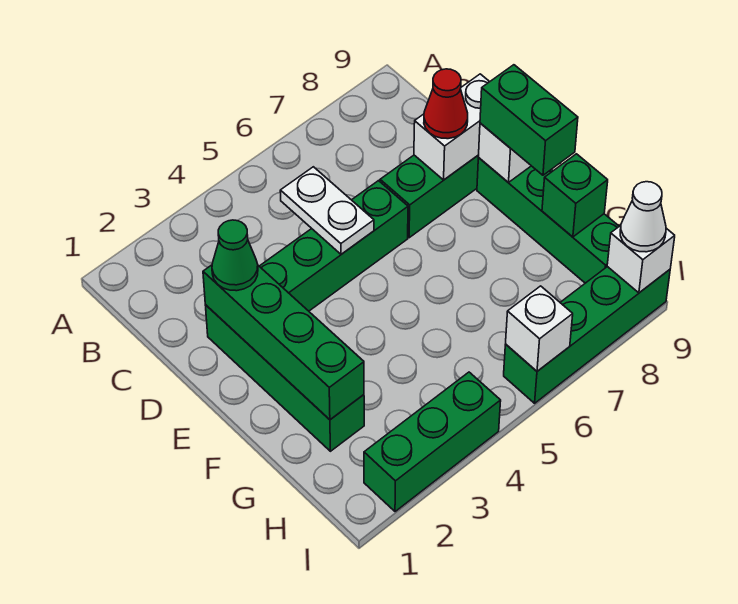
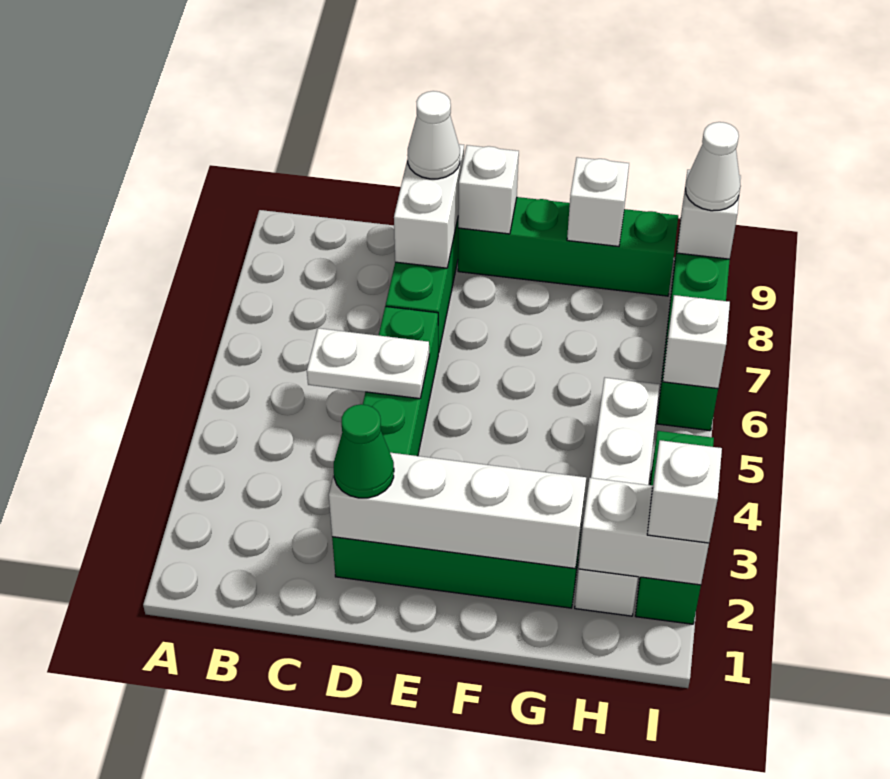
green 1x4 brick [203,265,364,420] -> white 1x4 brick [329,453,586,569]
red 1x1 cone [424,69,468,139] -> none
none -> white 1x1 cone [408,91,460,179]
green 1x2 brick [480,65,578,175] -> none
green 1x1 brick [542,154,608,237] -> white 1x1 brick [567,157,629,246]
none -> white 1x4 brick [575,378,660,616]
none -> white 1x2 brick [579,478,709,585]
none -> white 1x1 brick [647,440,722,543]

